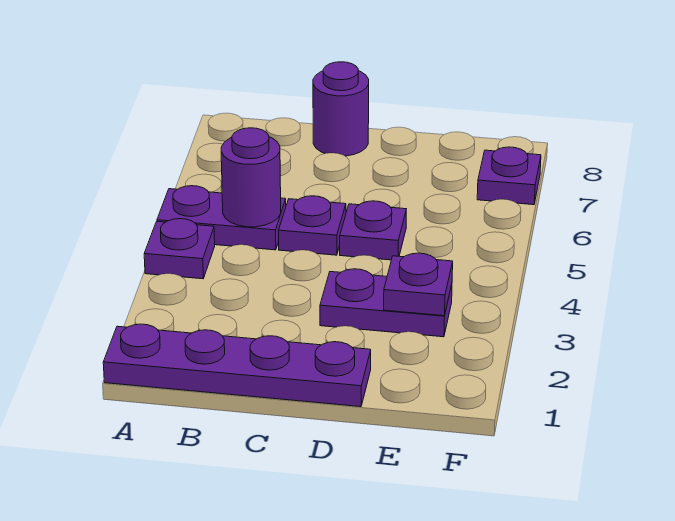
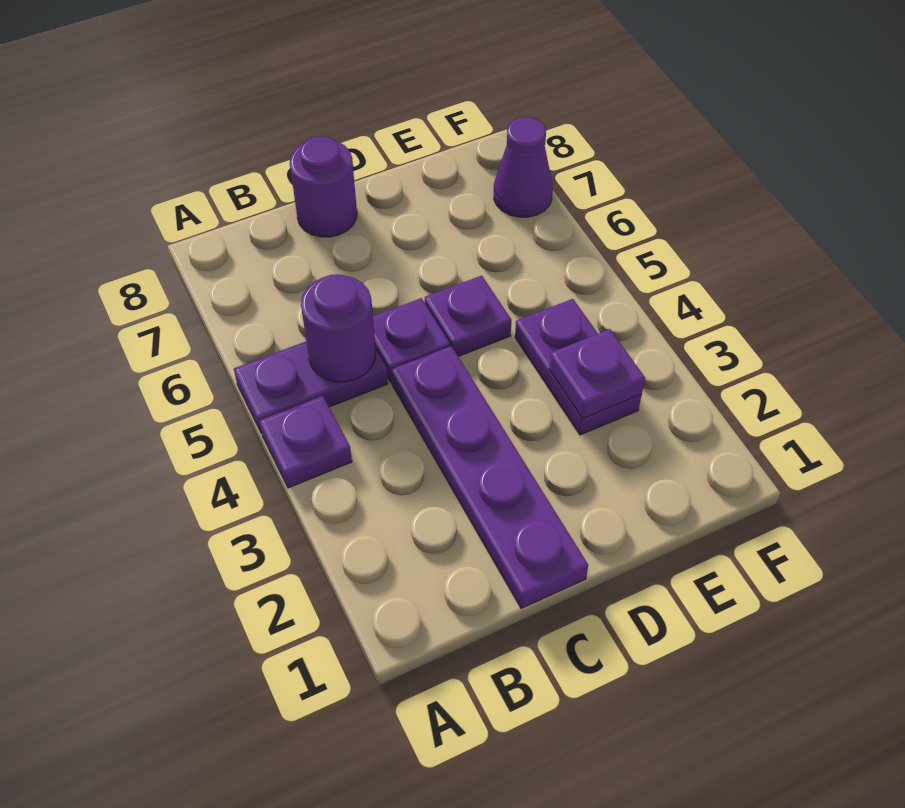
purple 1x4 plate [103,324,371,407] -> purple 1x4 plate turned to [391,346,588,608]
purple 1x2 plate [320,269,452,337] -> purple 1x2 plate turned to [515,299,642,435]
purple 1x1 plate [477,147,541,205] -> purple 1x1 cone [494,117,553,217]

